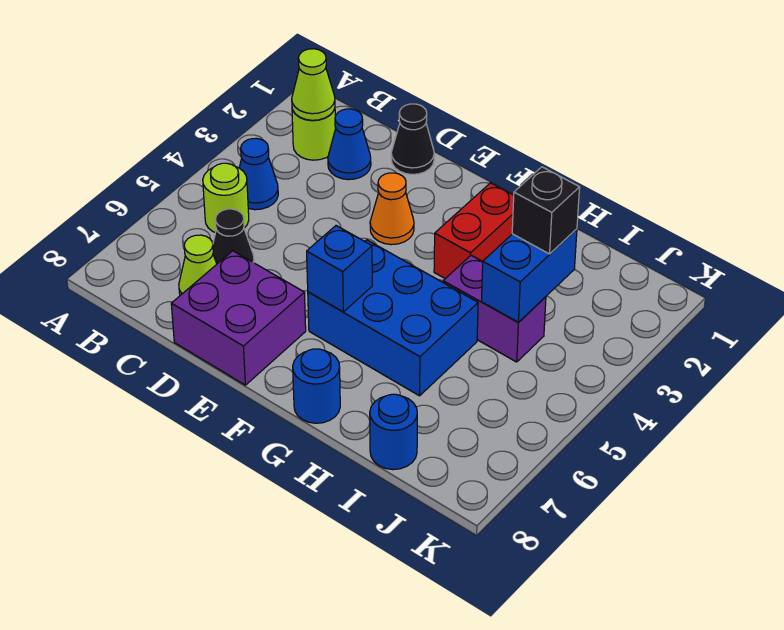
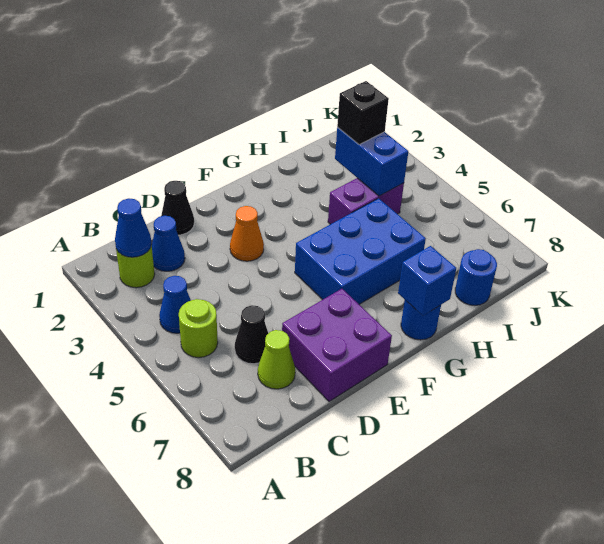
lime 1x1 cone [292,49,335,120] -> blue 1x1 cone [115,198,152,257]
blue 1x1 brick [307,226,372,312] -> blue 1x1 brick moved to [398,246,456,316]
red 1x2 brick [434,183,514,279] -> none

